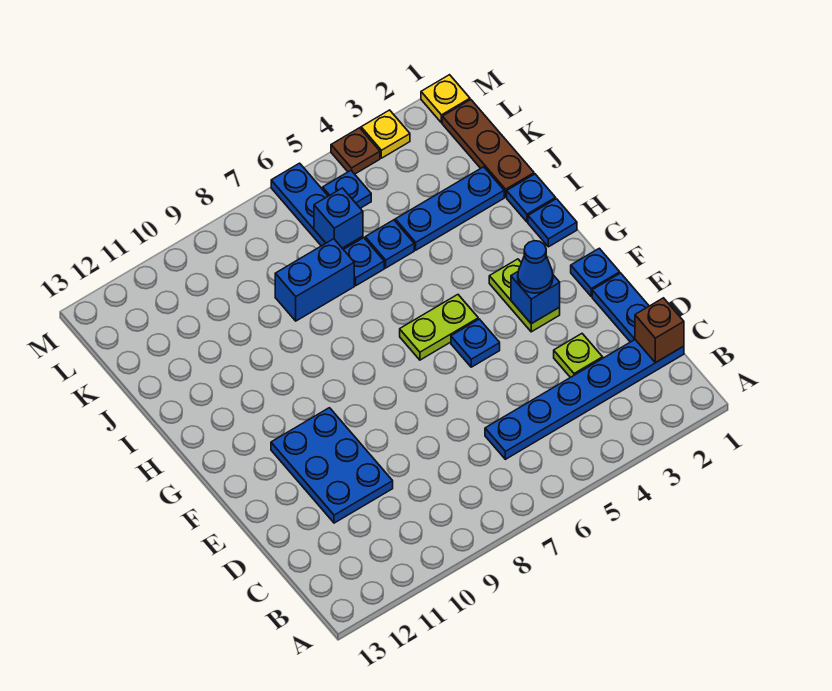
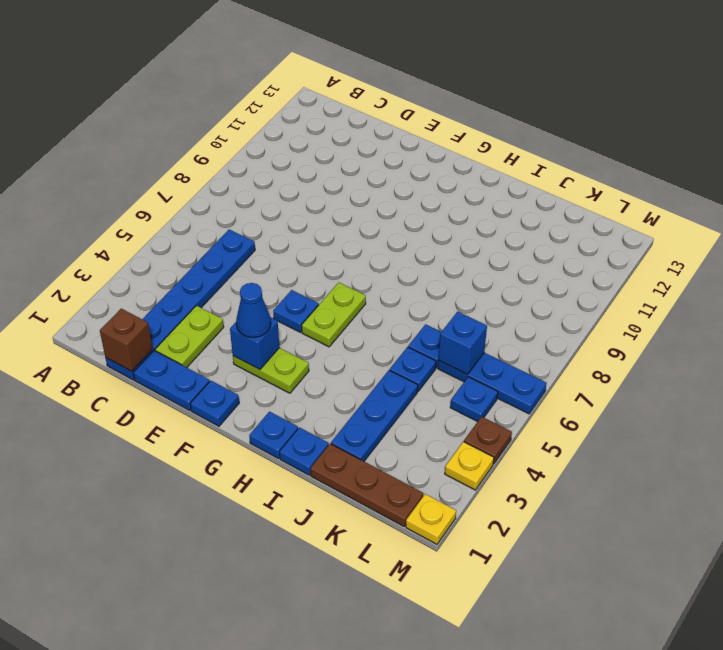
lime 1x1 plate [554,334,603,378] -> lime 1x2 plate [155,306,224,367]
blue 2x3 plate [271,408,393,523] -> none
blue 1x2 brick [275,239,354,321] -> none

